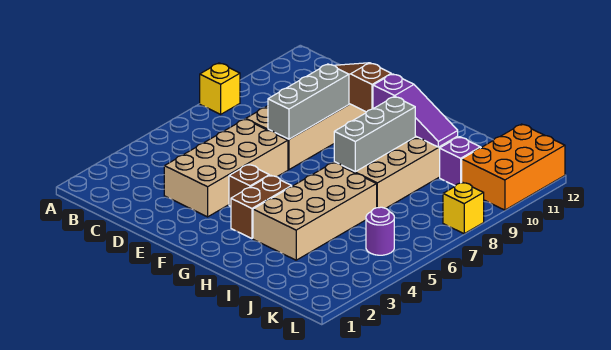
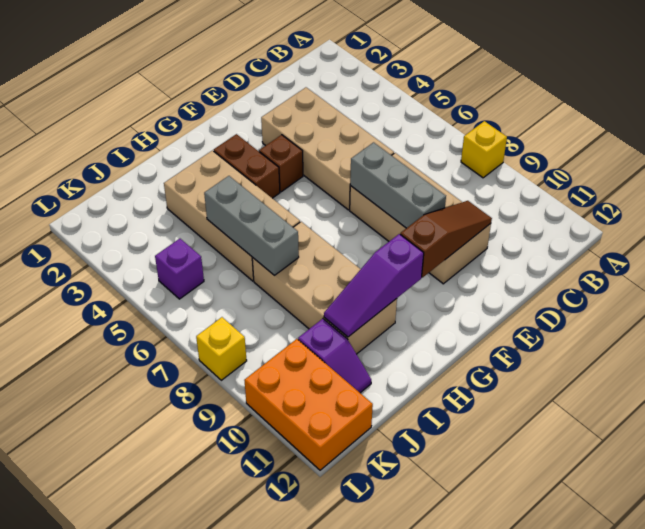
grey 1x3 brick [334,97,415,172] -> grey 1x3 brick moved to [204,176,299,275]
purple 1x1 round brick [366,207,394,255] -> purple 1x1 brick [155,239,204,299]

